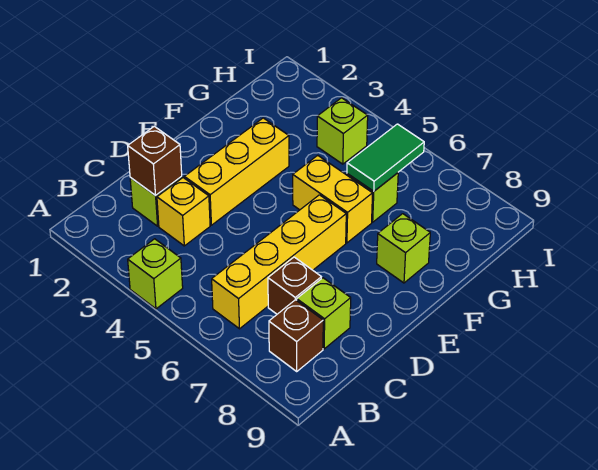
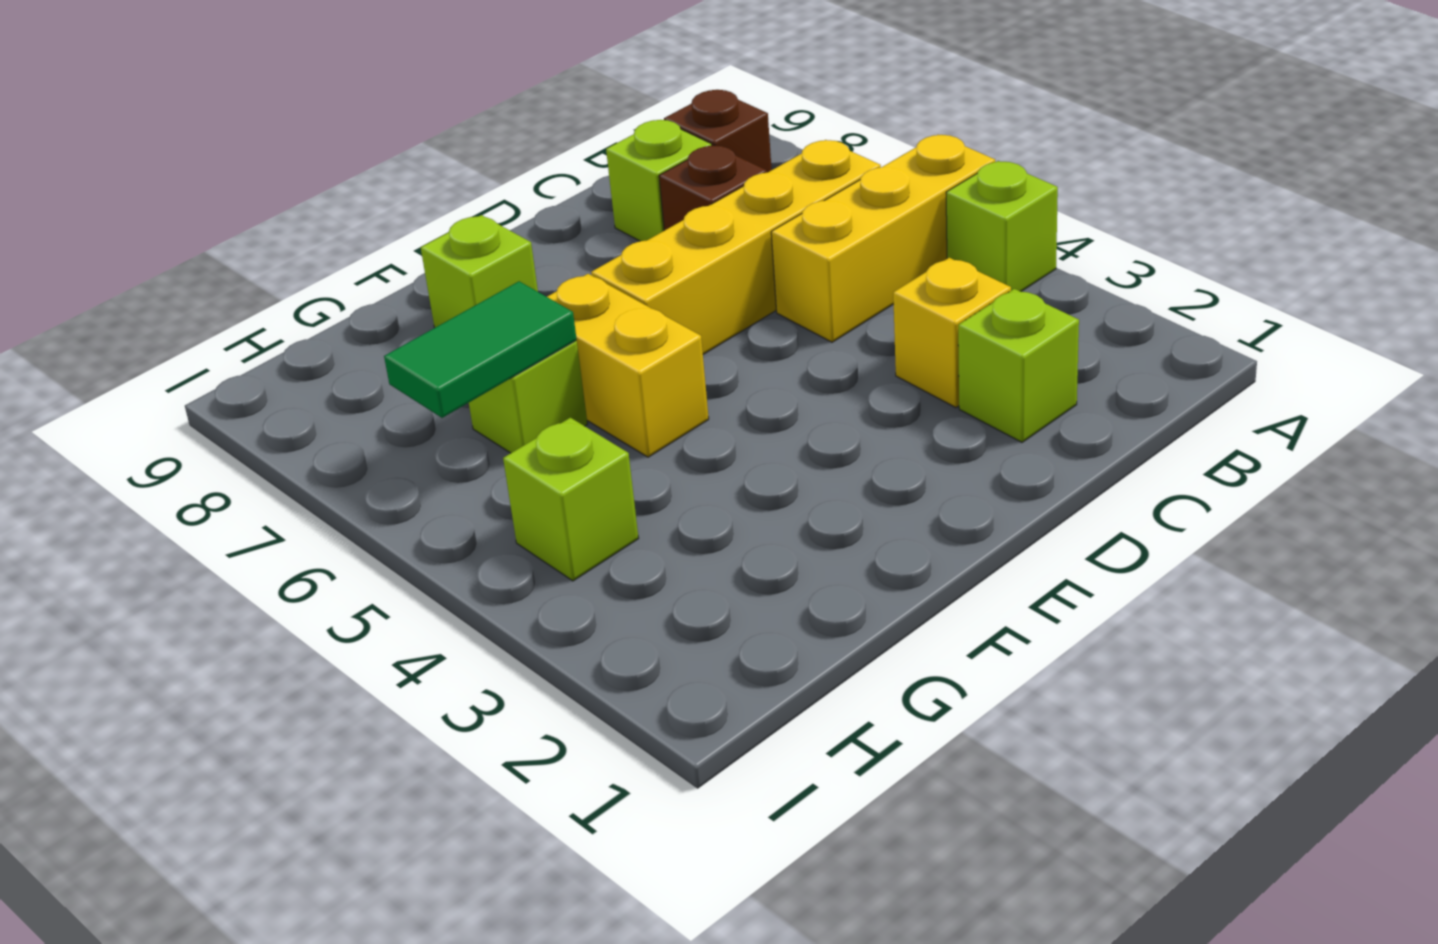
brown 1x1 brick [128,126,182,196] -> none
yellow 1x3 brick [184,118,289,225] -> yellow 1x3 brick moved to [771,135,995,342]

